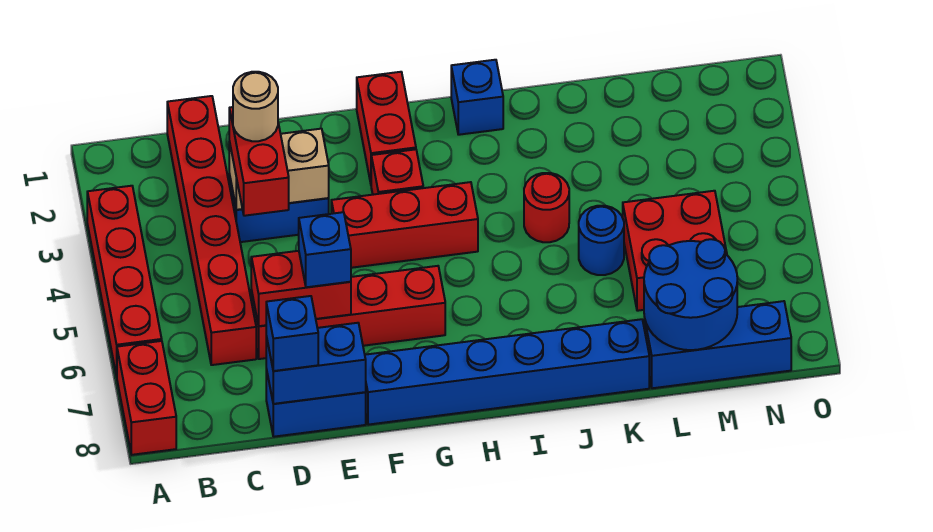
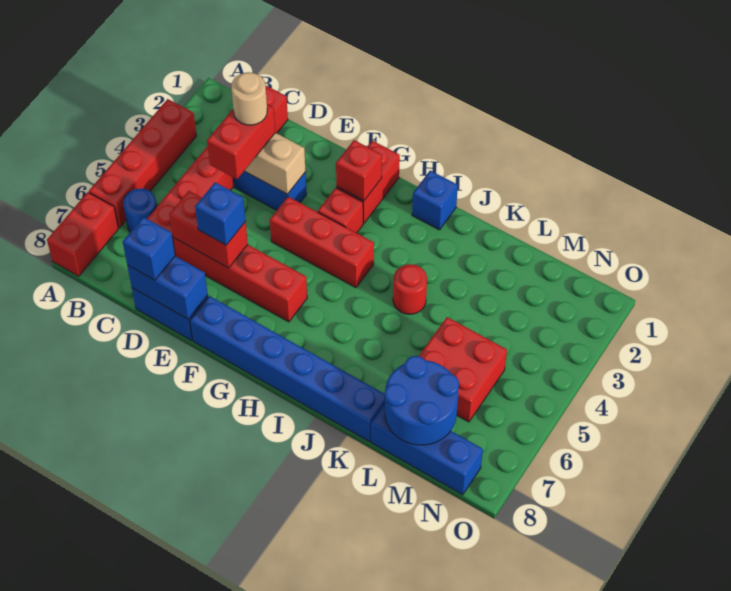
none -> red 1x1 brick [336,140,382,201]
blue 1x1 round brick [579,206,624,275] -> blue 1x1 round brick moved to [123,189,157,232]

